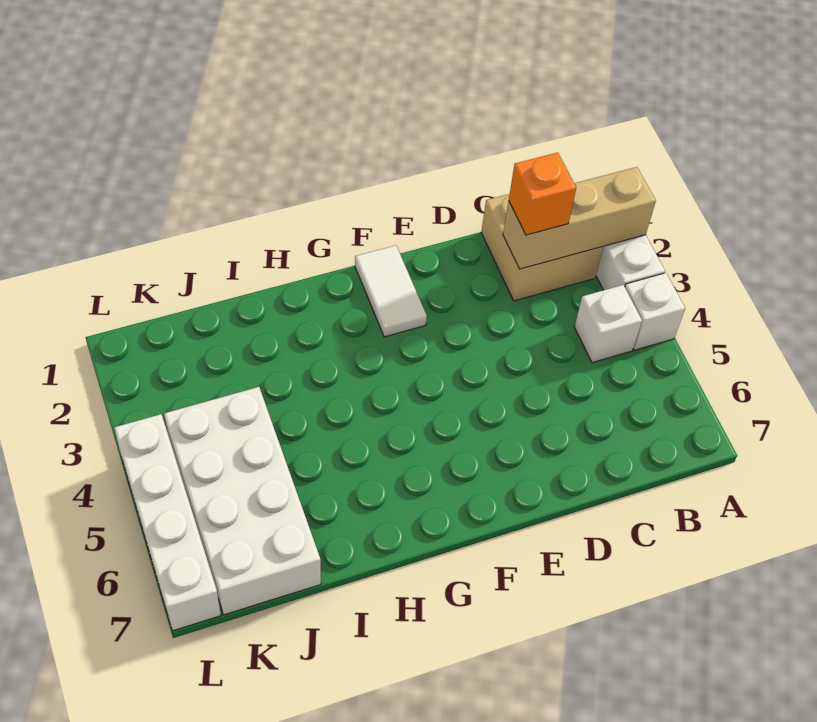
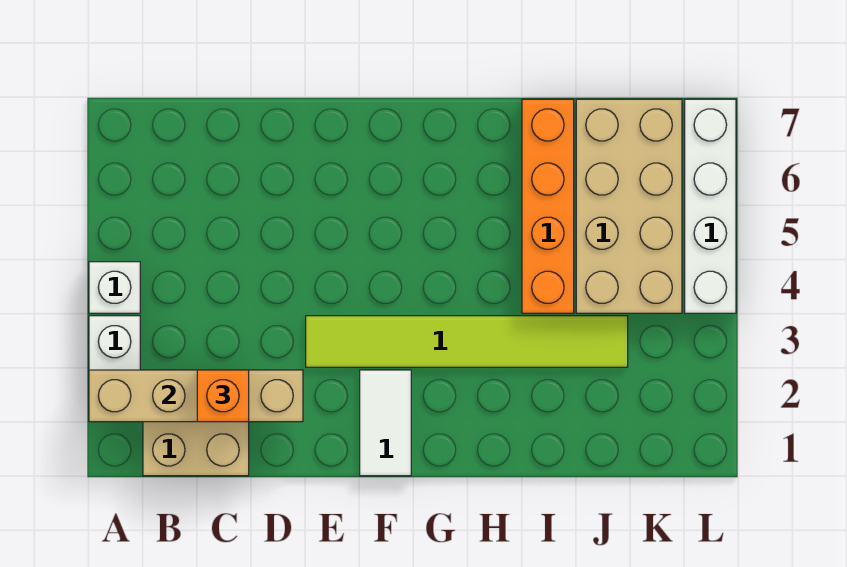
tan 1x3 brick [503,167,656,269] -> tan 1x4 brick [89,370,303,422]
white 1x1 brick [574,285,642,363] -> none
none -> lime 1x6 tile [306,316,628,367]
none -> orange 1x4 brick [522,99,574,313]
white 2x4 brick [164,387,321,615] -> tan 2x4 brick [576,99,682,313]

